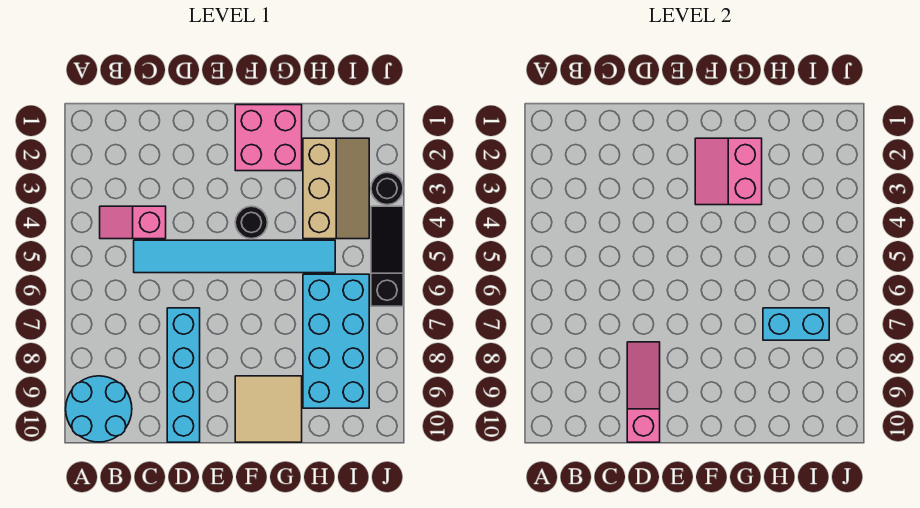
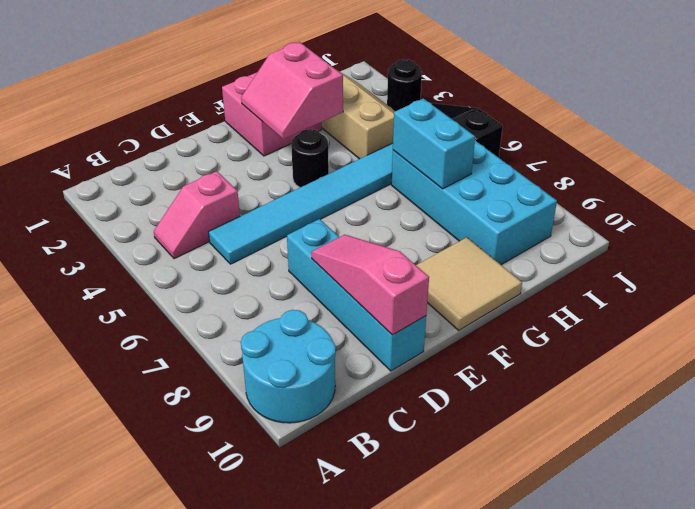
cyan 1x2 brick [763,308,829,340] -> cyan 1x2 brick turned to [393,98,475,189]

